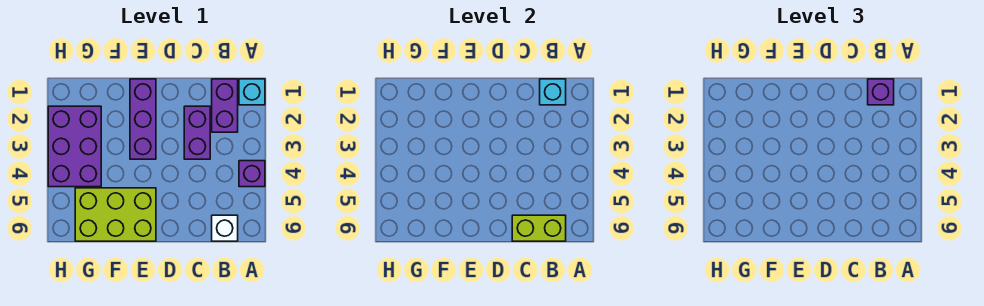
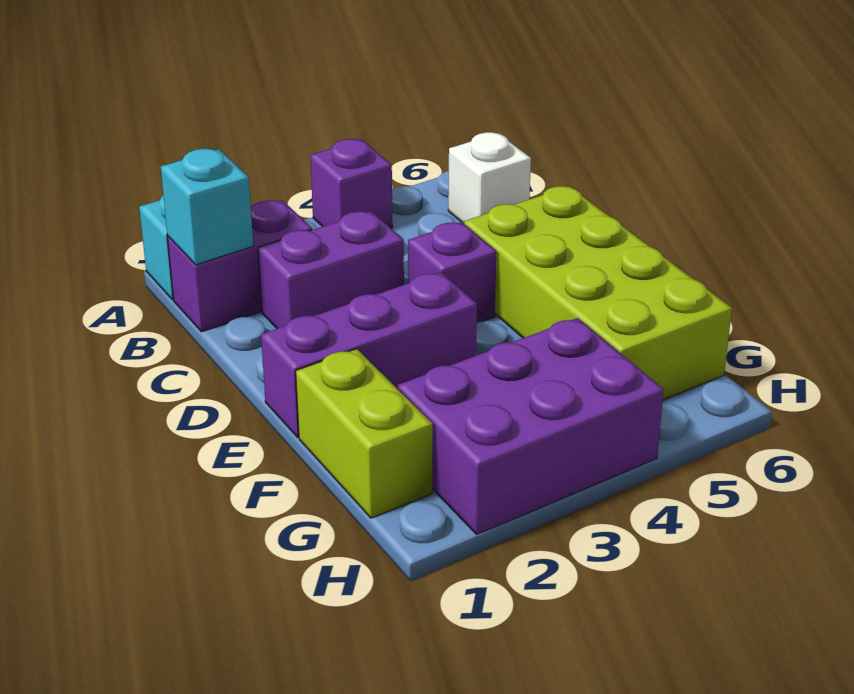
purple 1x1 brick [868,79,894,105] -> purple 1x1 brick moved to [408,222,496,323]
lime 1x2 brick [512,215,566,241] -> lime 1x2 brick moved to [296,349,433,518]
lime 2x3 brick [75,188,156,241] -> lime 2x4 brick [464,186,732,400]

